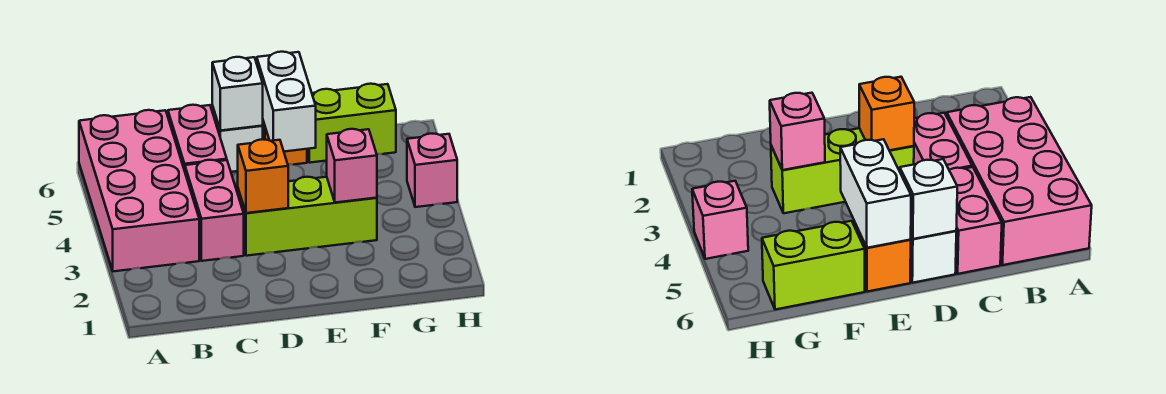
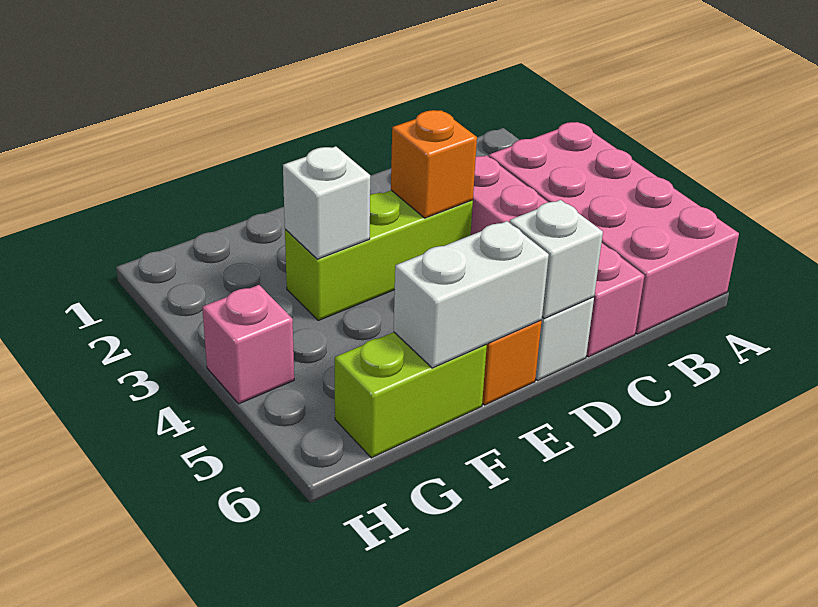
white 1x2 brick [257,52,316,152] -> white 1x2 brick turned to [394,221,549,368]
pink 1x1 brick [327,129,377,203] -> white 1x1 brick [283,146,370,259]

